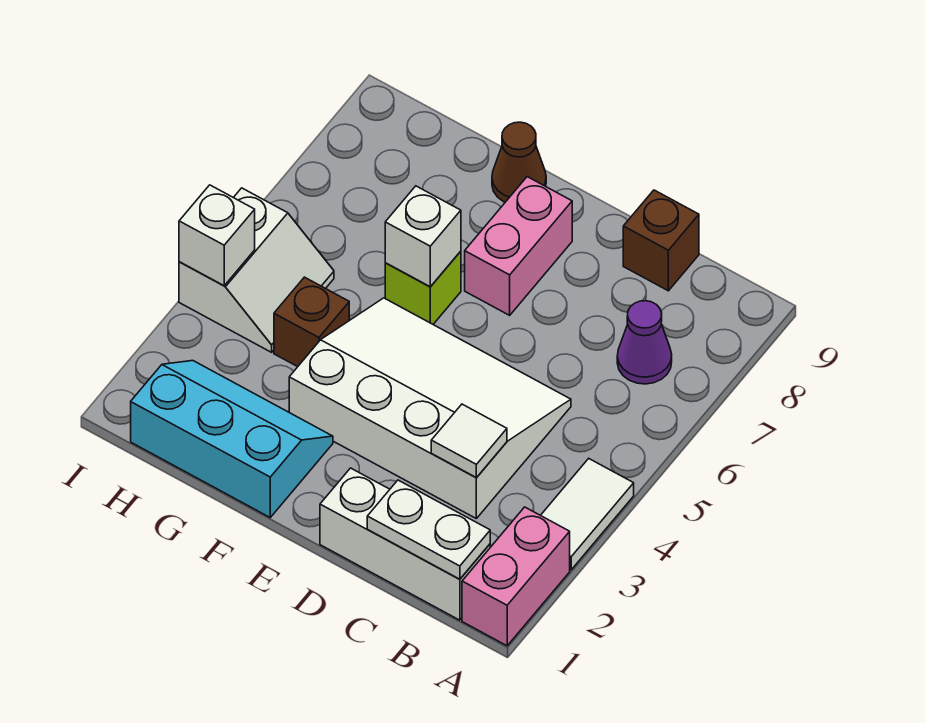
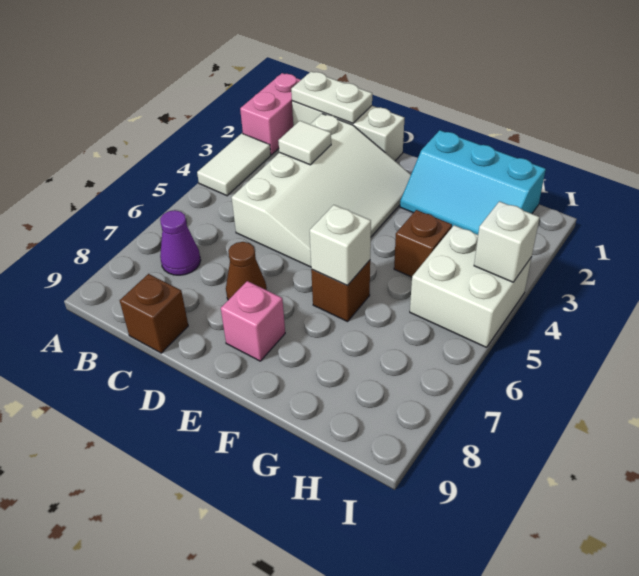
white 3x4 slope [289,298,571,518] -> white 3x4 slope turned to [232,114,411,267]
pink 1x2 brick [465,177,572,315] -> pink 1x1 brick [221,281,285,361]
lime 1x1 brick [385,251,461,324] -> brown 1x1 brick [311,260,370,321]
brown 1x1 cone [492,122,546,202] -> brown 1x1 cone moved to [226,242,267,300]
white 2x2 slope [179,188,334,352] -> white 2x2 brick [410,225,532,347]

